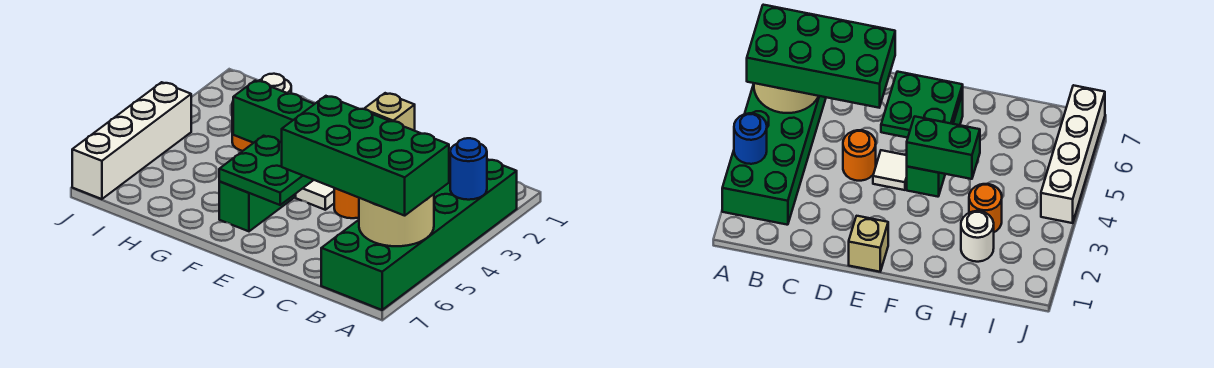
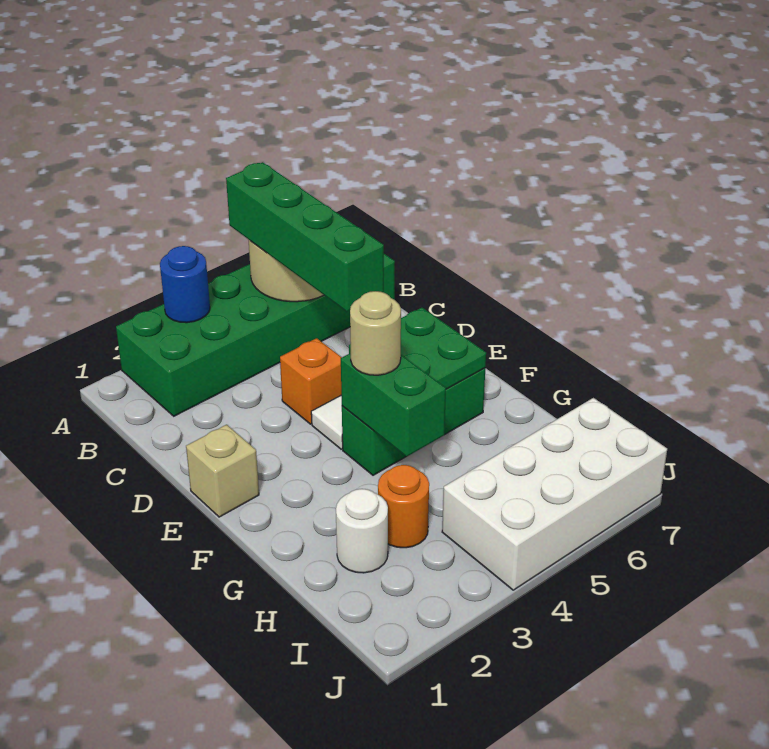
green 2x4 brick [282,96,449,216] -> green 1x4 brick [226,162,384,311]
orange 1x1 round brick [334,188,359,218] -> orange 1x1 brick [280,338,342,424]
none -> tan 1x1 round brick [350,291,401,375]
white 1x4 brick [72,82,191,199] -> white 2x4 brick [442,398,667,590]

